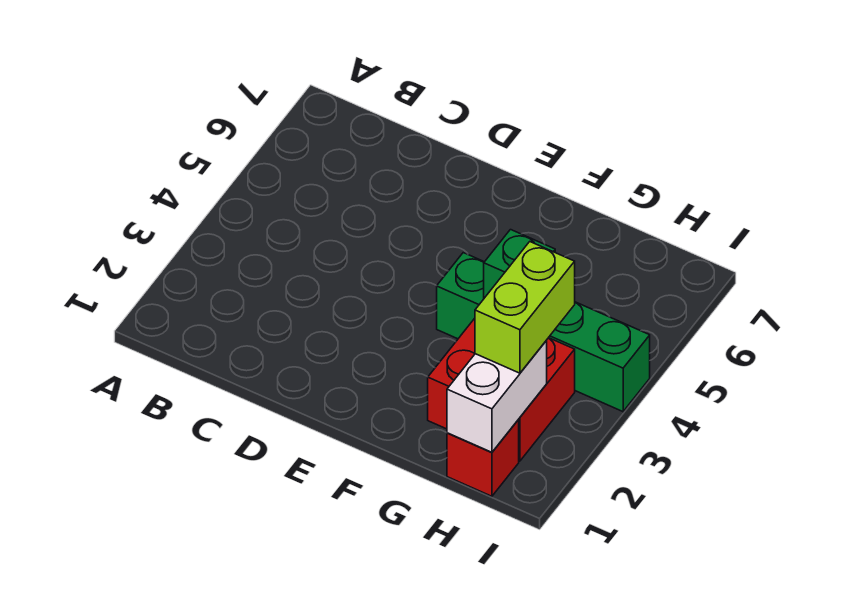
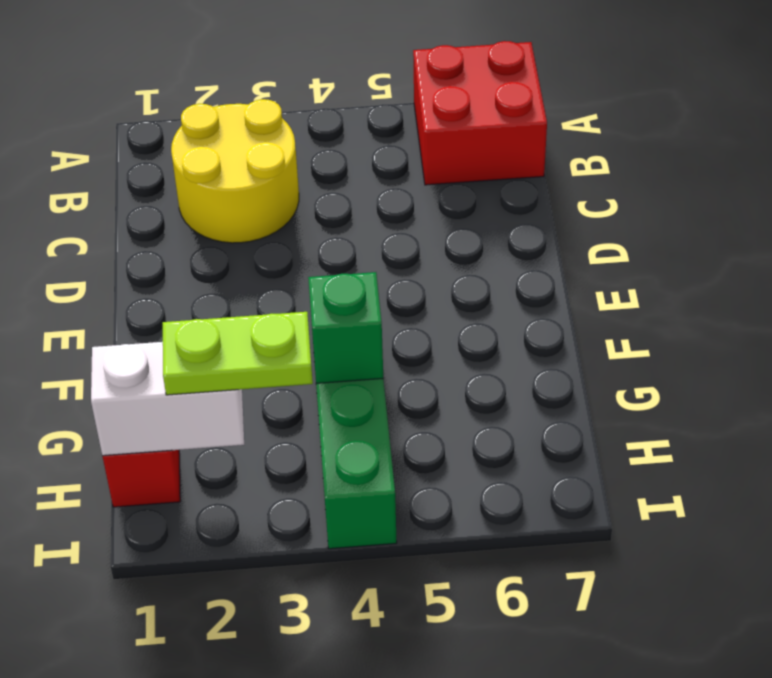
none -> yellow 2x2 round brick [171,99,299,243]
red 2x2 brick [428,318,575,461] -> red 2x2 brick moved to [413,41,547,185]
lime 1x2 brick [475,242,575,373] -> lime 1x2 plate [163,312,313,395]

